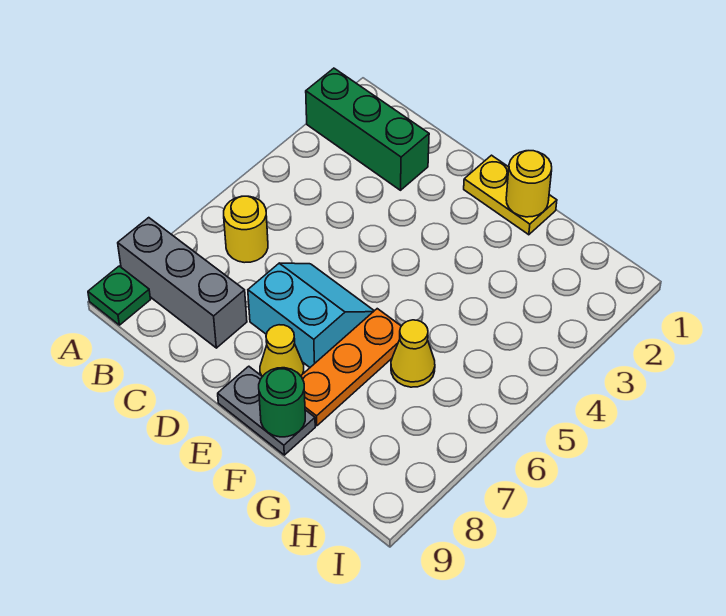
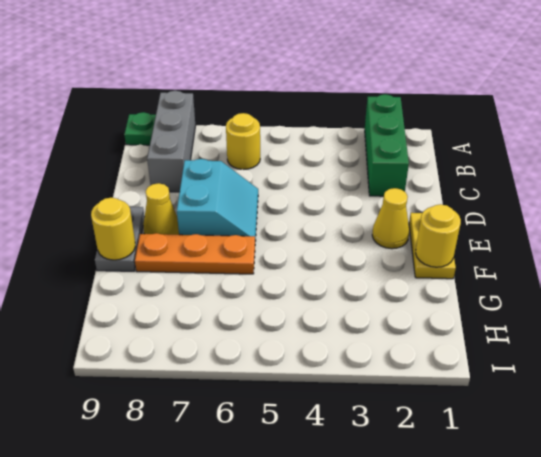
green 1x1 round brick [259,368,305,437] -> yellow 1x1 round brick [91,198,135,260]
yellow 1x1 cone [391,320,435,387] -> yellow 1x1 cone moved to [372,188,409,249]

